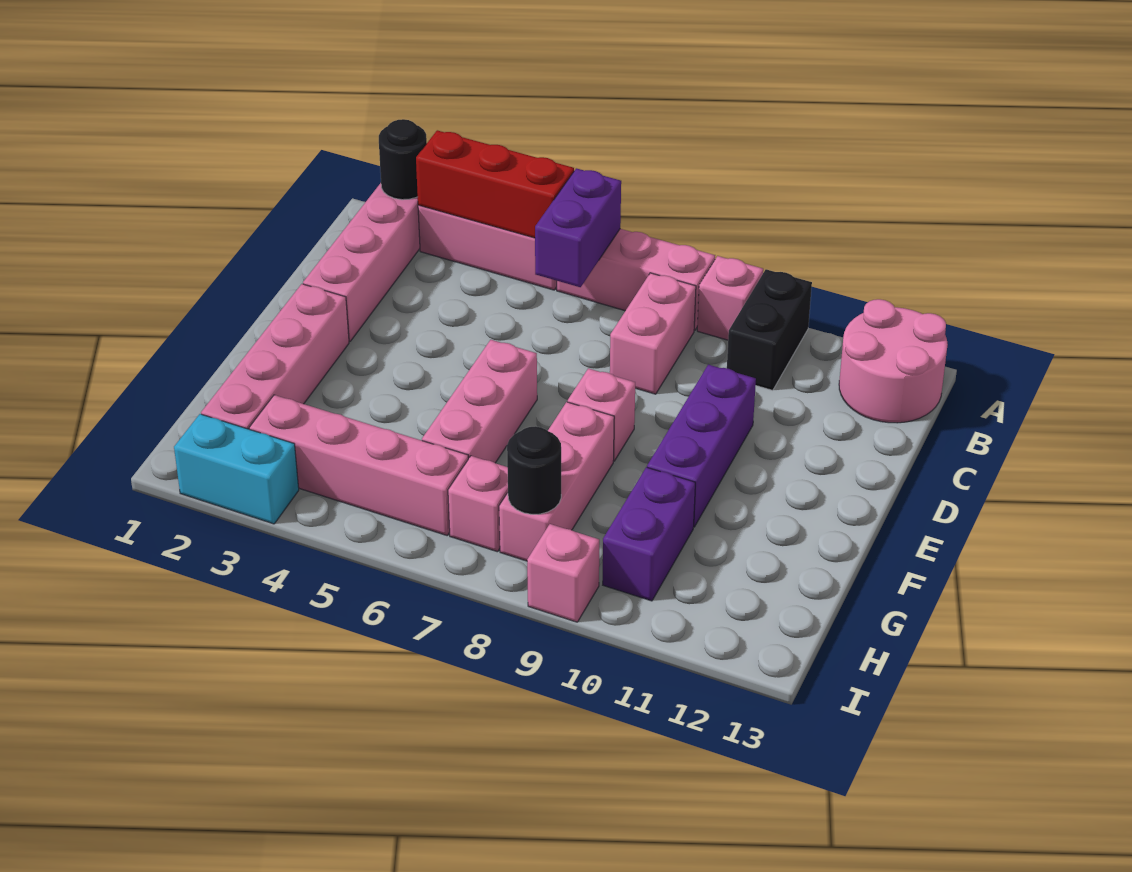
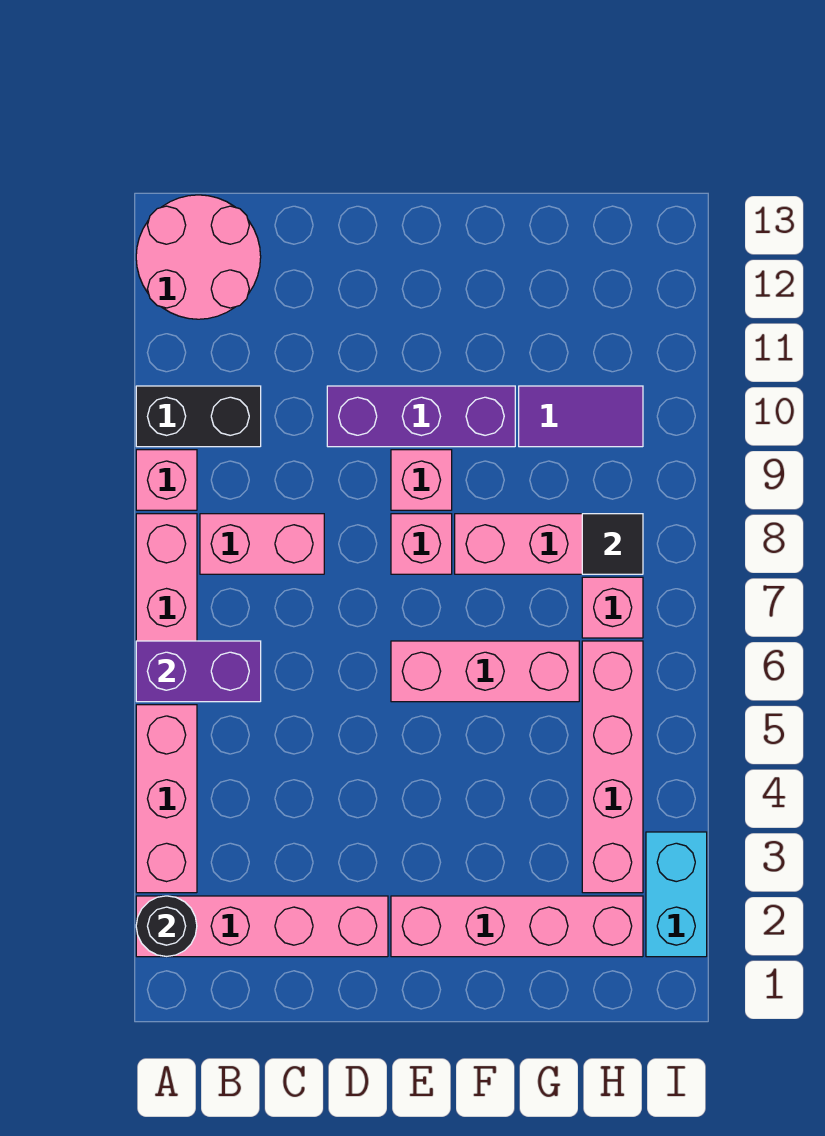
red 1x3 brick [416,130,574,238] -> none
purple 1x2 brick [603,467,695,601] -> purple 1x2 tile [519,386,643,447]
black 1x1 round brick [507,426,561,514] -> black 1x1 tile [582,514,643,574]
pink 1x1 brick [527,524,599,622] -> pink 1x1 brick moved to [391,450,452,510]

